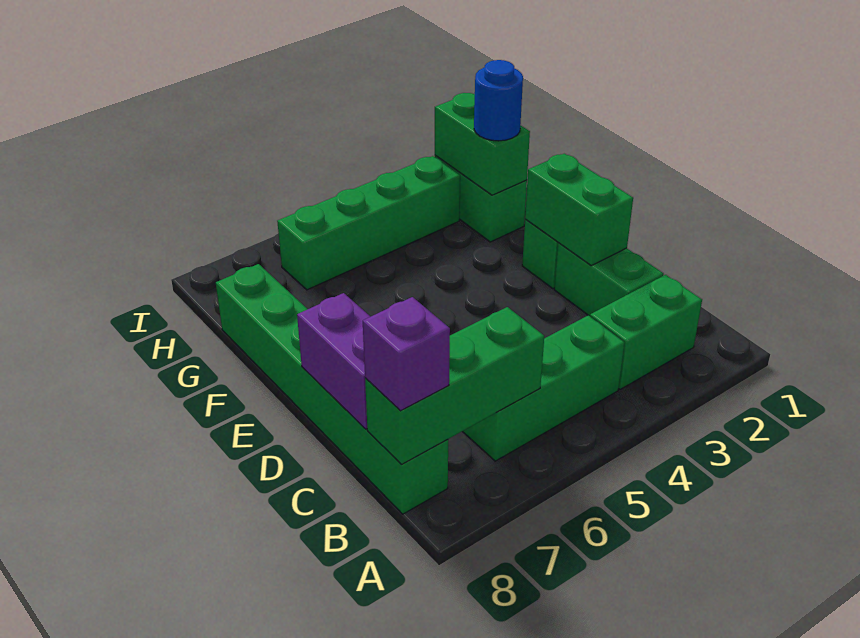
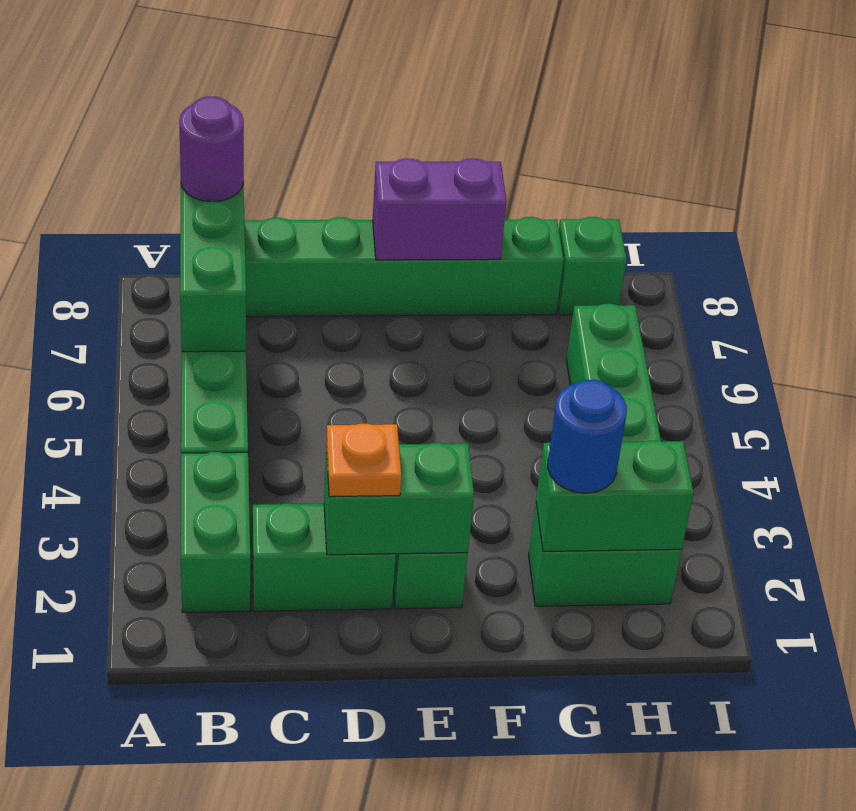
purple 1x1 brick [363,297,450,411] -> purple 1x1 round brick [179,97,244,202]
purple 1x2 brick [297,293,370,429] -> purple 1x2 brick moved to [373,159,507,260]
none -> orange 1x1 plate [326,424,401,497]
none -> green 1x1 brick [558,217,627,315]

